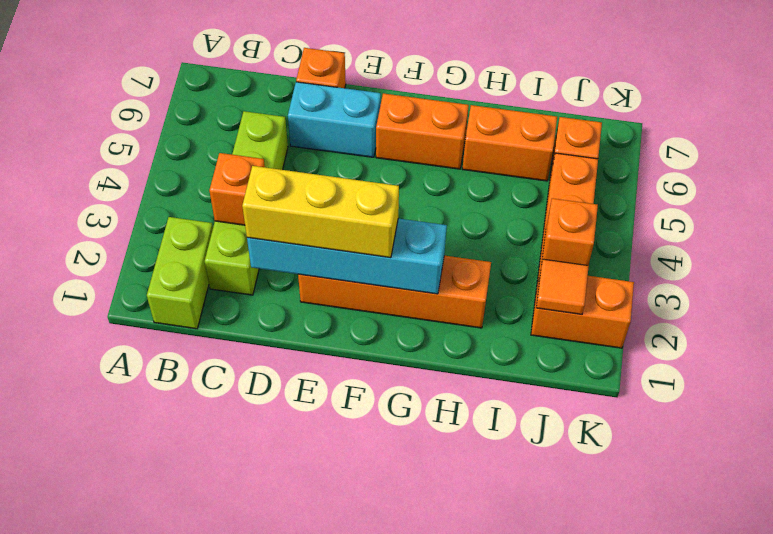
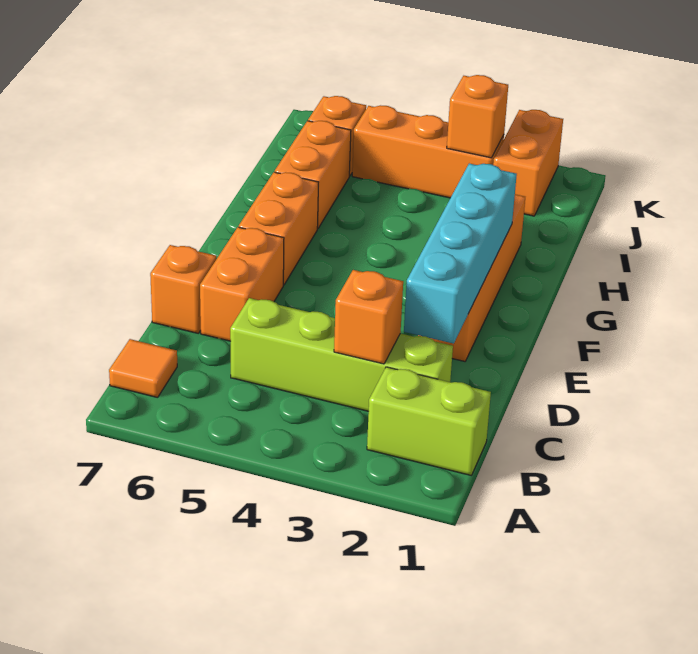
yellow 1x3 brick [242,166,399,258] -> none
cyan 1x2 brick [288,82,381,157] -> orange 1x2 brick [200,227,284,341]
orange 1x1 tile [536,259,589,314] -> orange 1x1 tile moved to [109,339,177,398]

